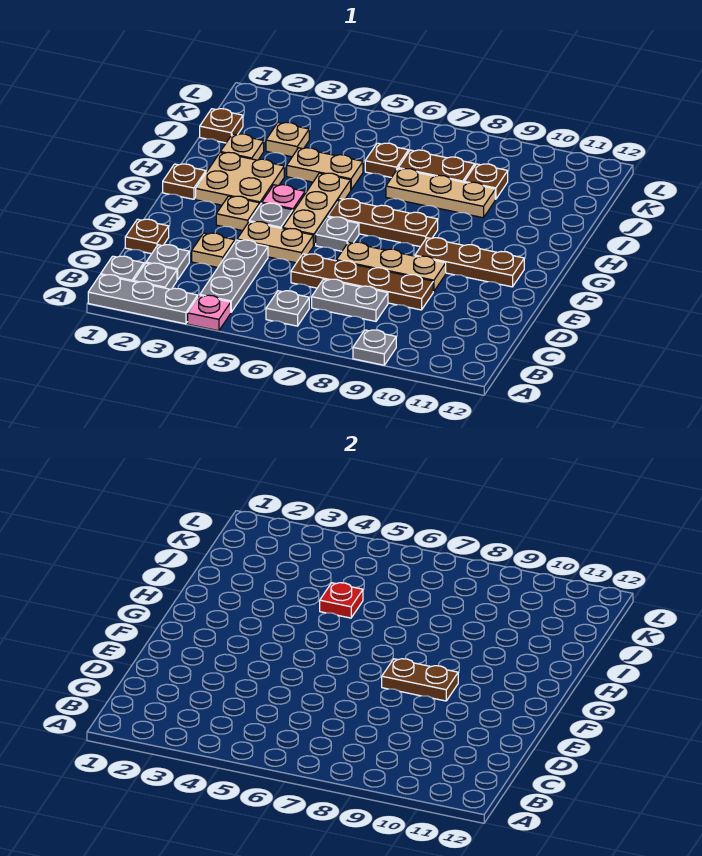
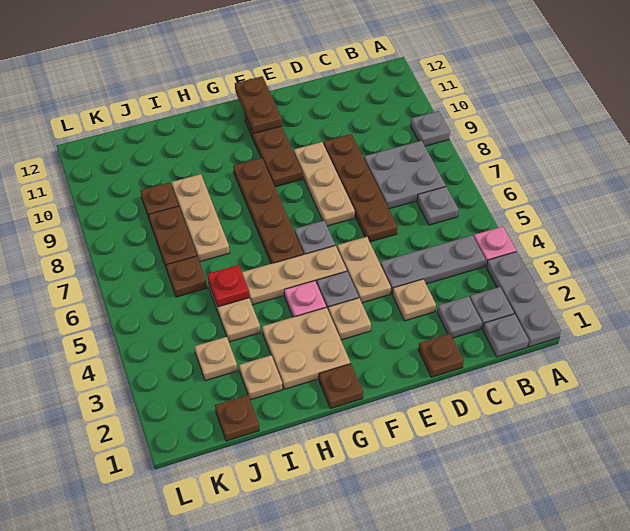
grey 1x2 plate [312,279,388,321] -> grey 2x2 plate [364,141,446,209]
brown 1x2 plate [382,659,458,701] -> brown 1x2 plate moved to [235,76,282,133]
brown 1x3 plate [328,199,438,247] -> brown 1x4 plate [233,158,303,264]

